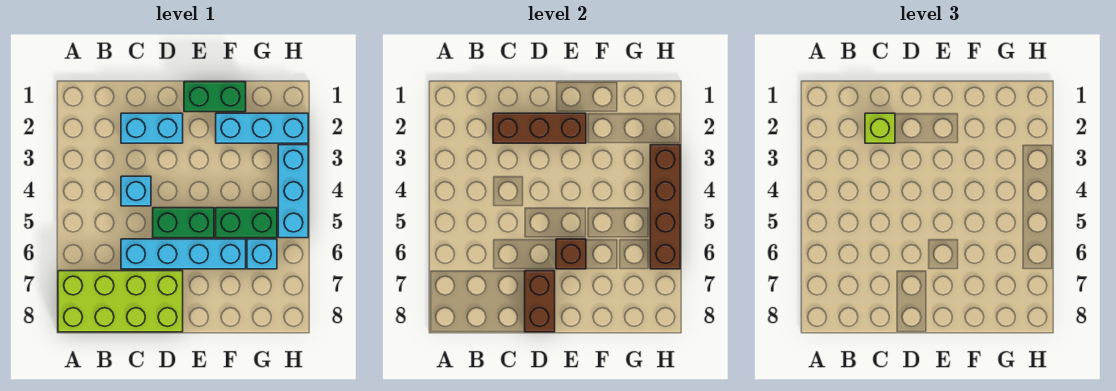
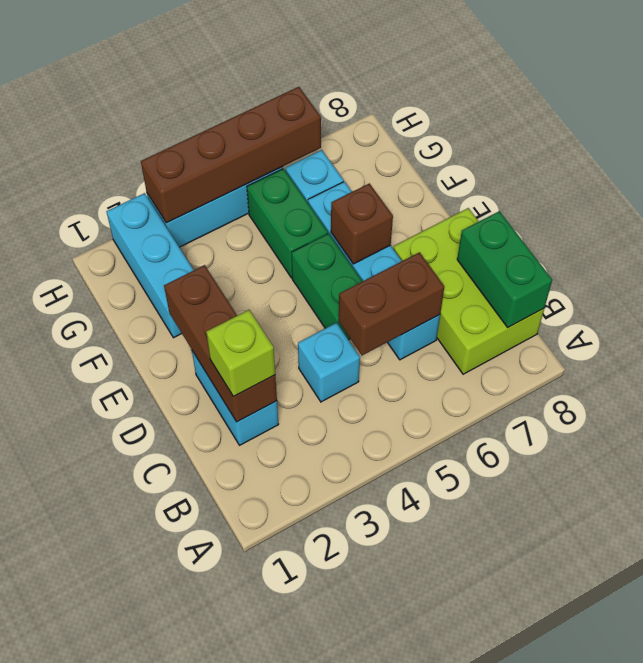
lime 2x4 brick [58,271,183,332] -> lime 2x3 brick [393,208,544,374]
brown 1x2 brick [525,271,555,332] -> brown 1x2 brick moved to [339,252,444,355]
green 1x2 brick [184,82,246,112] -> green 1x2 brick moved to [457,211,552,327]

